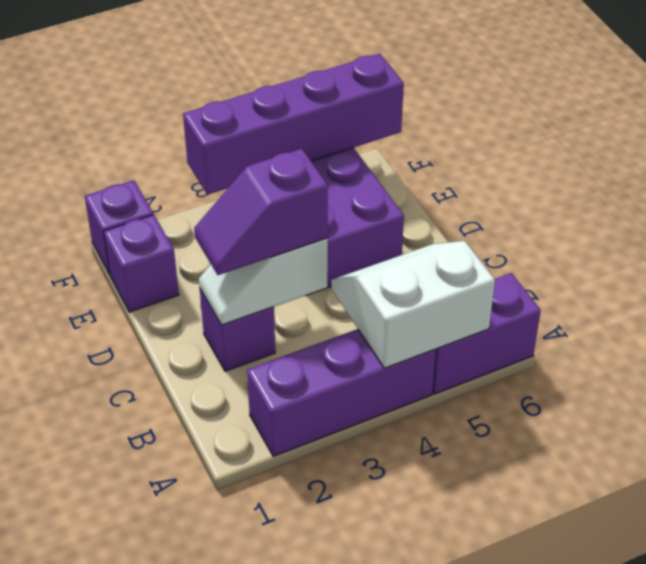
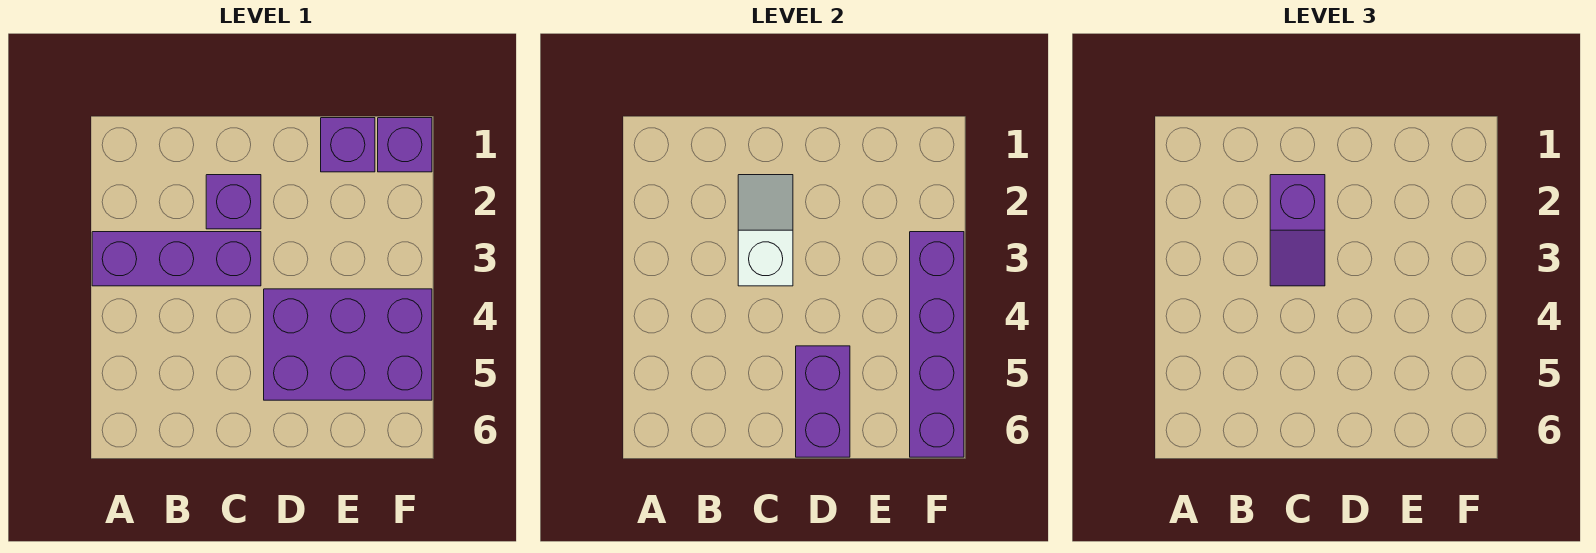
purple 1x3 brick [247,329,436,456] -> purple 1x3 brick turned to [92,232,261,286]
white 2x2 slope [331,241,495,368] -> none
purple 1x2 brick [432,273,541,394] -> purple 1x2 brick moved to [796,346,850,457]
purple 1x2 slope [194,149,328,275] -> purple 1x2 slope turned to [1270,175,1325,286]

